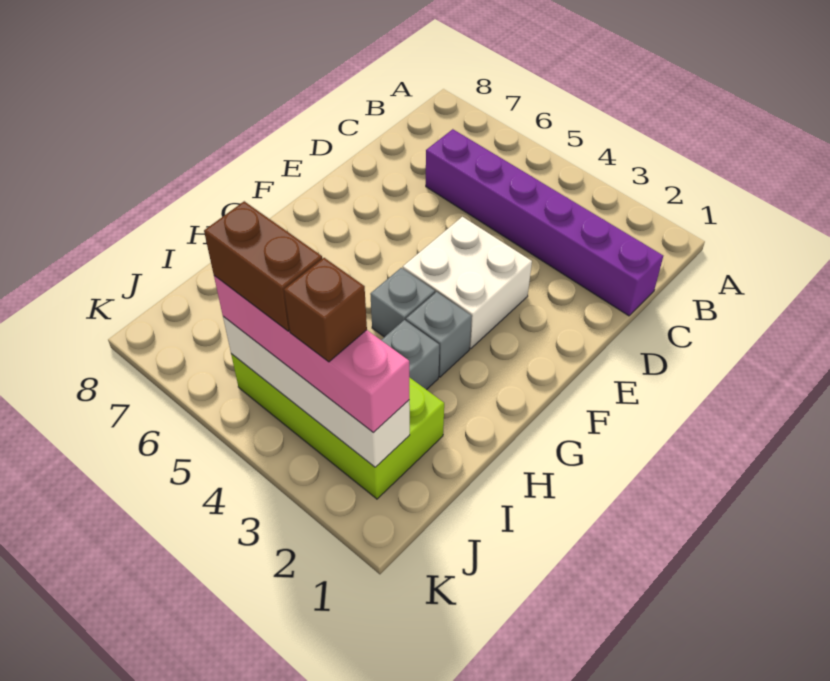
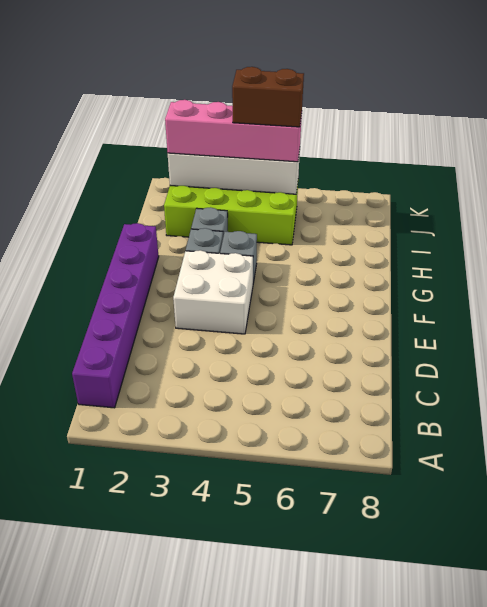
purple 1x6 brick [426,129,663,316] -> purple 1x6 brick turned to [72,223,159,408]
brown 1x1 brick [284,258,367,362] -> none

